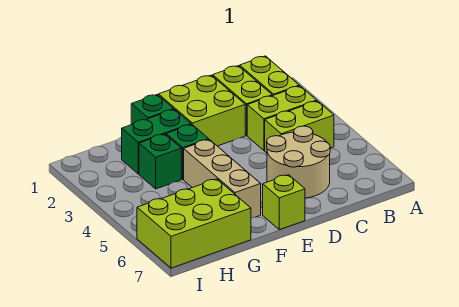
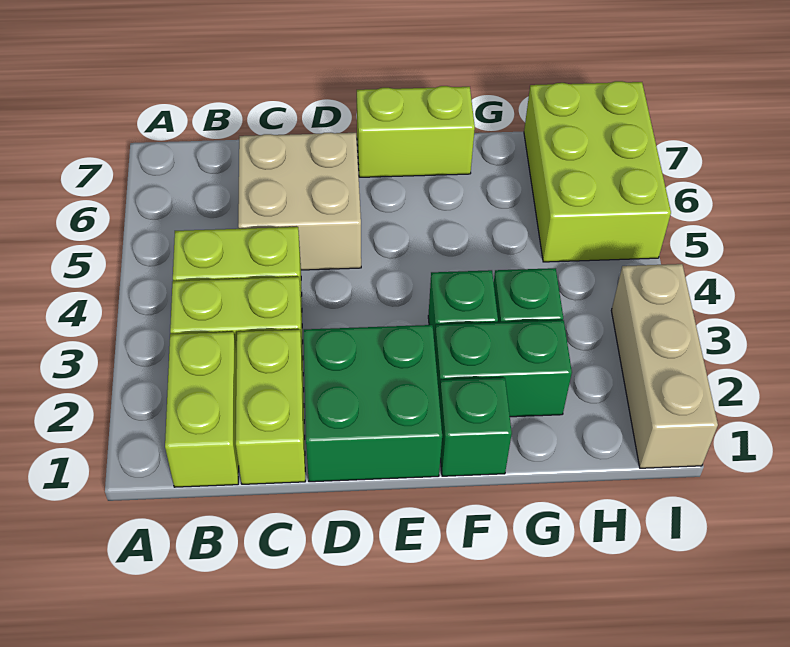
tan 2x2 round brick [267,126,330,198] -> tan 2x2 brick [238,133,361,270]
lime 2x2 brick [159,75,245,146] -> green 2x2 brick [304,325,442,482]
lime 1x1 brick [263,175,305,230] -> lime 1x2 brick [357,86,475,177]
tan 1x3 brick [184,139,261,218] -> tan 1x3 brick moved to [611,264,718,468]
lime 2x3 brick [137,179,251,268] -> lime 2x3 brick turned to [524,81,671,262]

